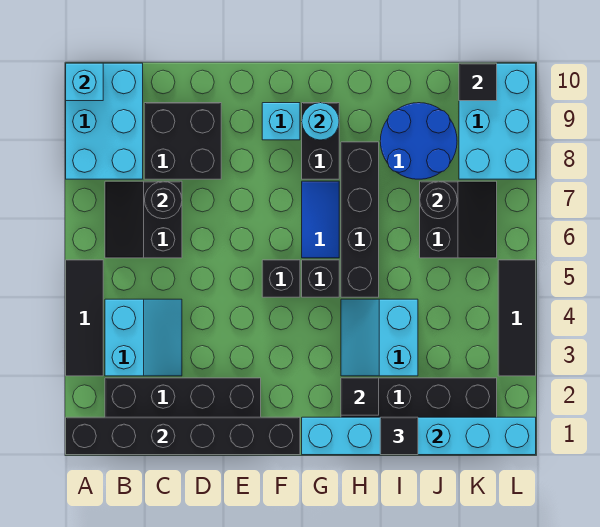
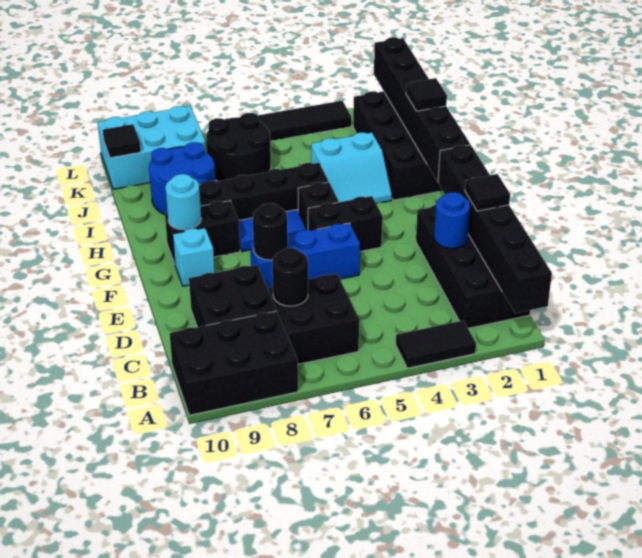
black 1x3 tile [66,260,103,376] -> black 1x2 tile [396,320,476,368]
cyan 2x3 brick [66,63,143,179] -> black 2x3 brick [170,311,298,415]
cyan 1x1 brick [66,63,103,101] -> none
cyan 2x2 slope [105,299,182,376] -> none
black 2x2 slope [105,181,182,258] -> black 2x2 brick [269,274,359,364]
none -> blue 1x1 round brick [434,192,470,249]
none -> blue 1x3 brick [250,223,360,290]
black 1x1 brick [262,260,300,297] -> black 1x2 brick [308,196,382,251]
cyan 1x6 brick [302,417,536,455] -> black 1x6 brick [374,37,470,182]
black 1x1 tile [341,378,379,415] -> black 1x1 tile moved to [465,174,510,211]
black 2x2 slope [420,181,497,258] -> black 2x2 round brick [206,113,271,181]
black 1x1 round brick [420,181,457,219] -> black 1x1 round brick moved to [253,203,288,260]

